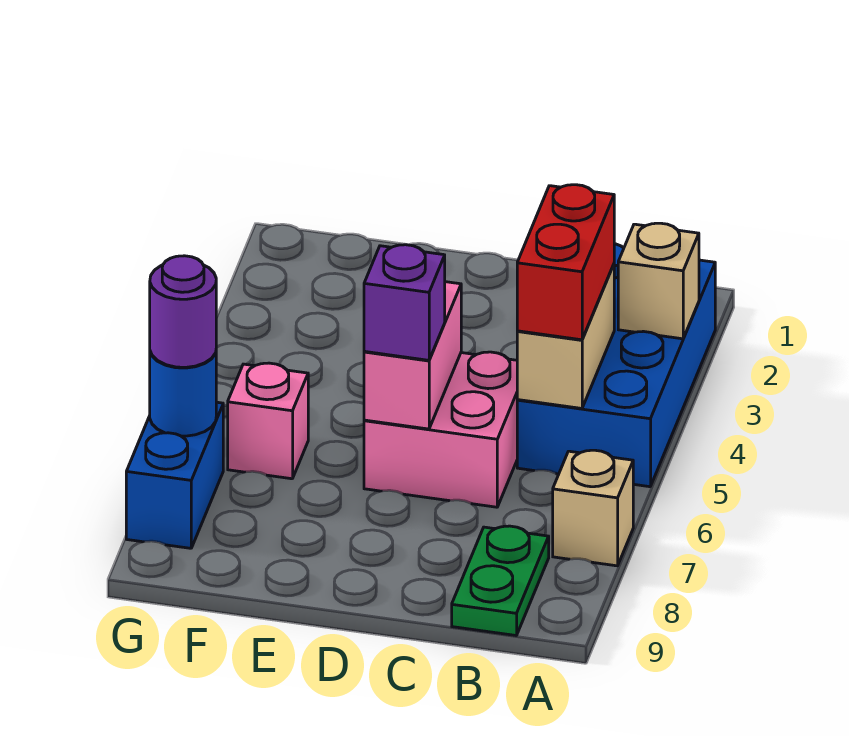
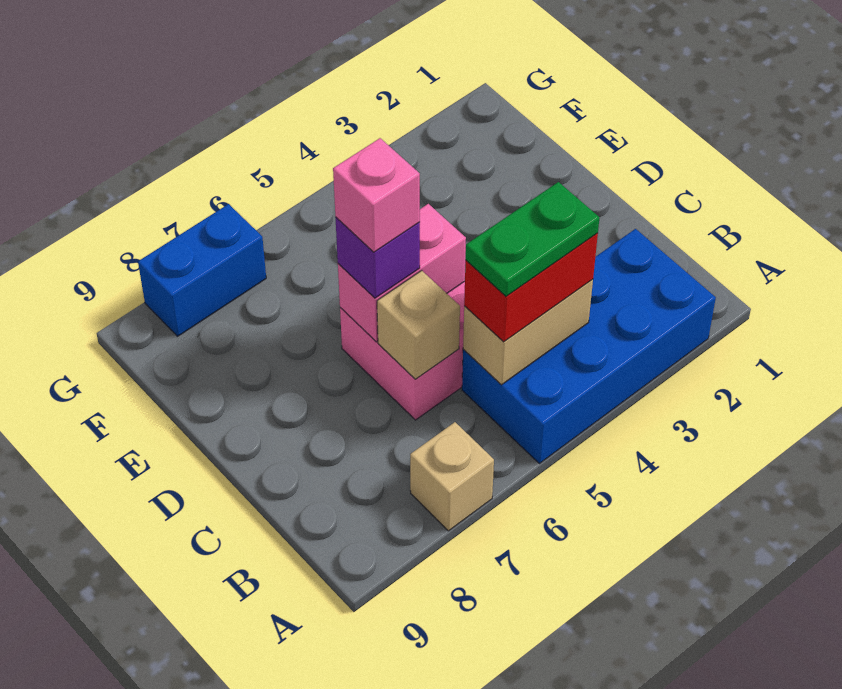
tan 1x1 brick [618,223,699,339] -> tan 1x1 brick moved to [377,271,460,379]
green 1x2 plate [452,526,549,635] -> green 1x2 plate moved to [466,182,599,296]
pink 1x1 brick [228,363,308,479] -> pink 1x1 brick moved to [333,138,420,252]
blue 1x1 round brick [150,352,216,436] -> none
purple 1x1 round brick [150,256,216,367] -> none

